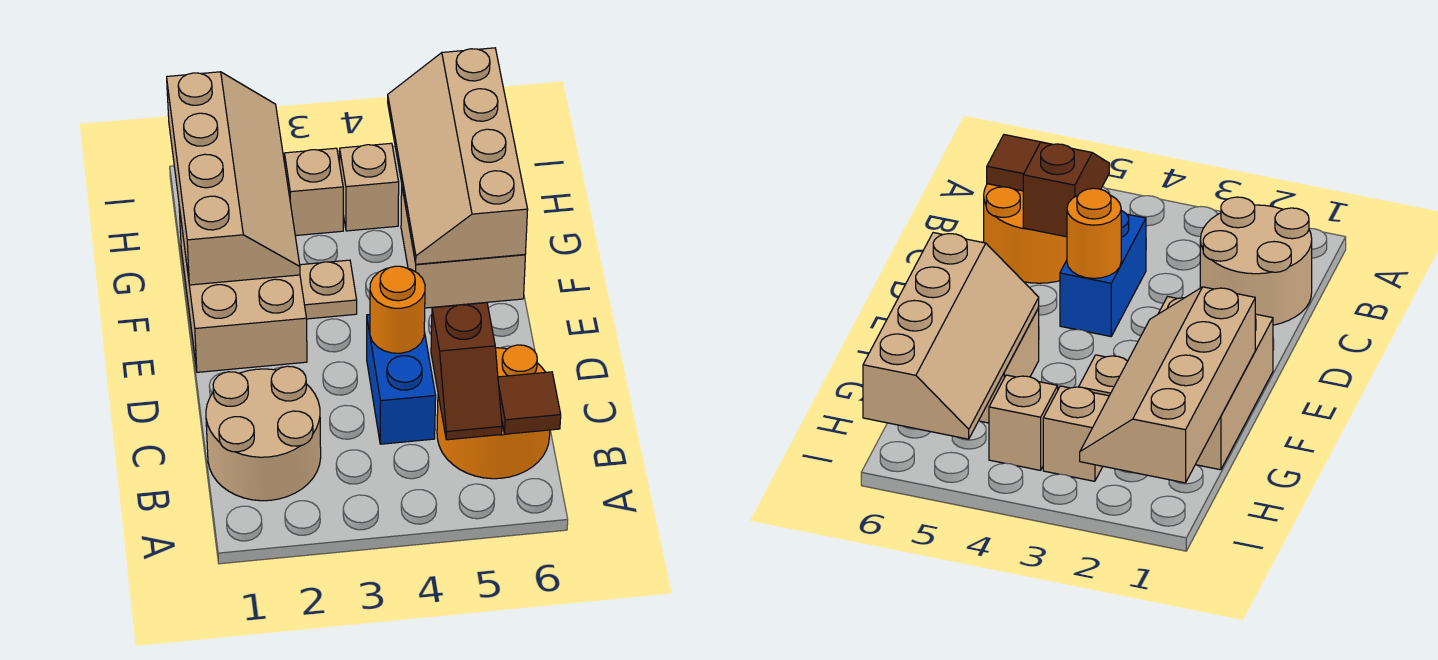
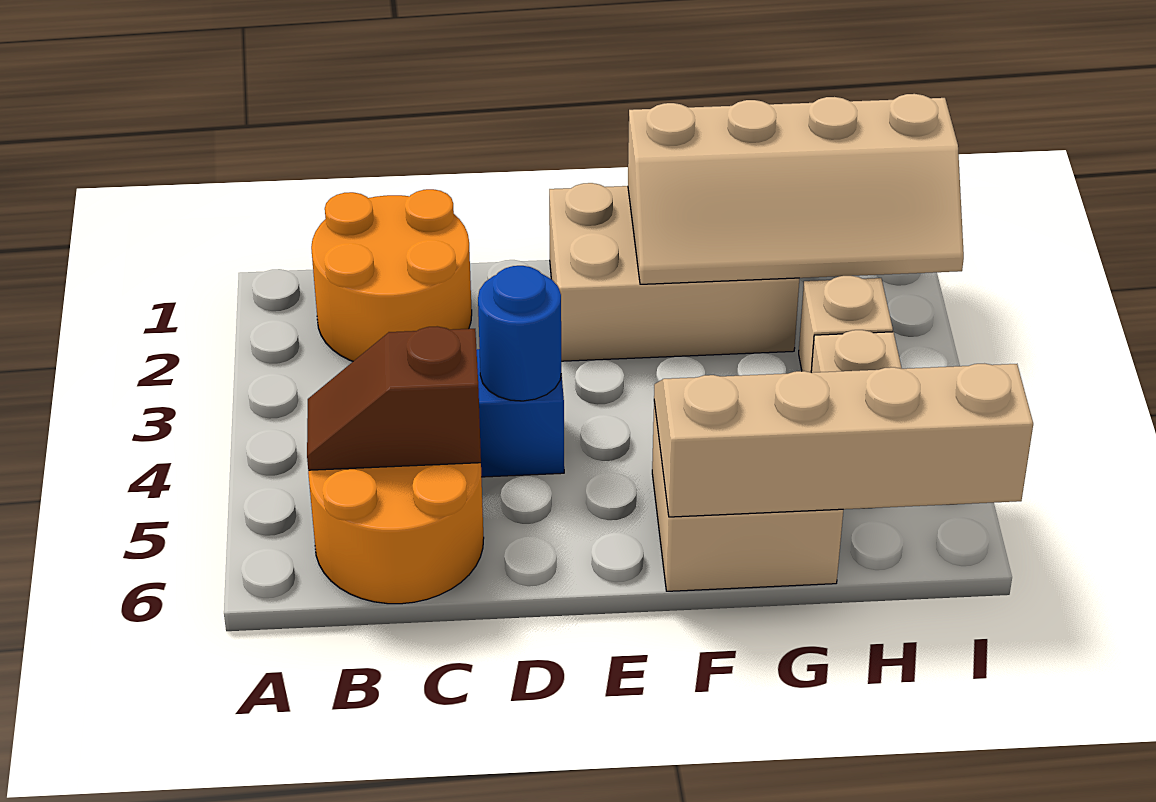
tan 2x2 round brick [206,366,321,501] -> orange 2x2 round brick [311,189,472,361]
brown 1x1 tile [498,372,561,434] -> none
orange 1x1 round brick [370,266,425,353] -> blue 1x1 round brick [478,266,561,401]
tan 1x1 plate [300,260,357,319] -> none

